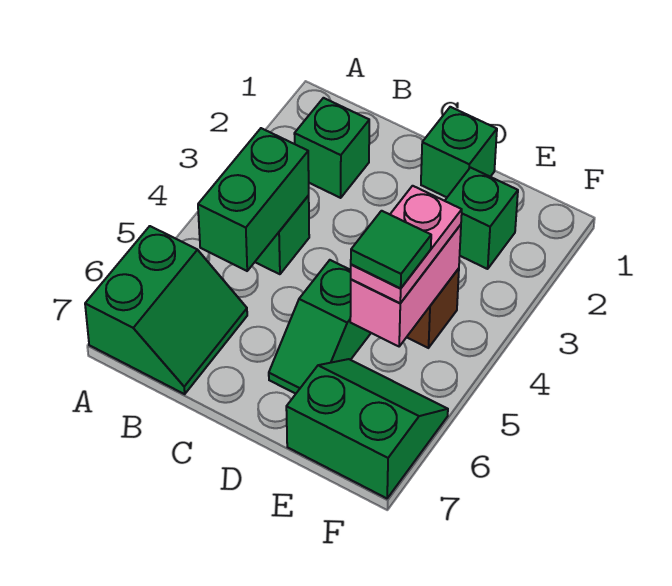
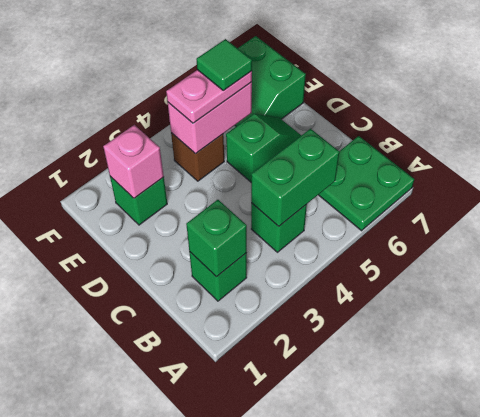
green 2x2 slope [85,226,247,394] -> green 2x2 plate [319,136,414,231]
green 1x1 brick [421,107,497,197] -> green 1x1 brick moved to [186,200,247,277]
none -> pink 1x1 brick [103,125,164,198]

